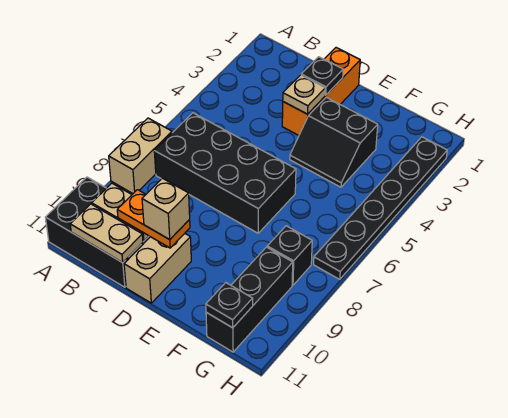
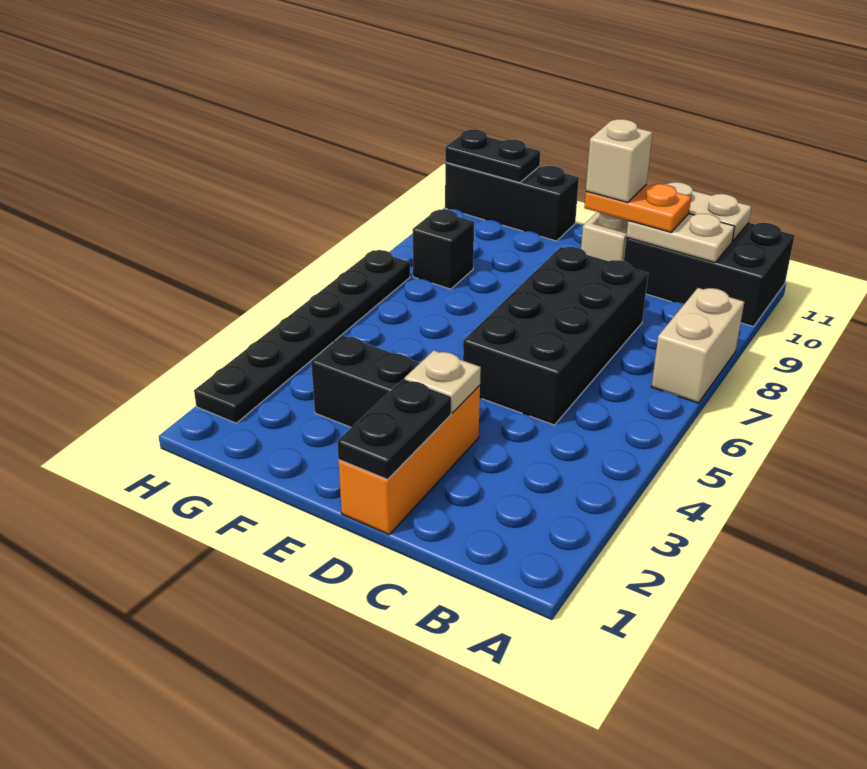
black 2x4 brick [154,113,296,233] -> black 2x4 brick turned to [463,247,648,425]
black 1x1 plate [301,57,343,95] -> black 1x2 plate [337,379,451,479]
black 1x3 brick [206,247,293,352] -> black 1x3 brick turned to [445,162,579,241]
black 1x1 plate [206,283,253,328] -> black 1x2 plate [445,130,540,183]

